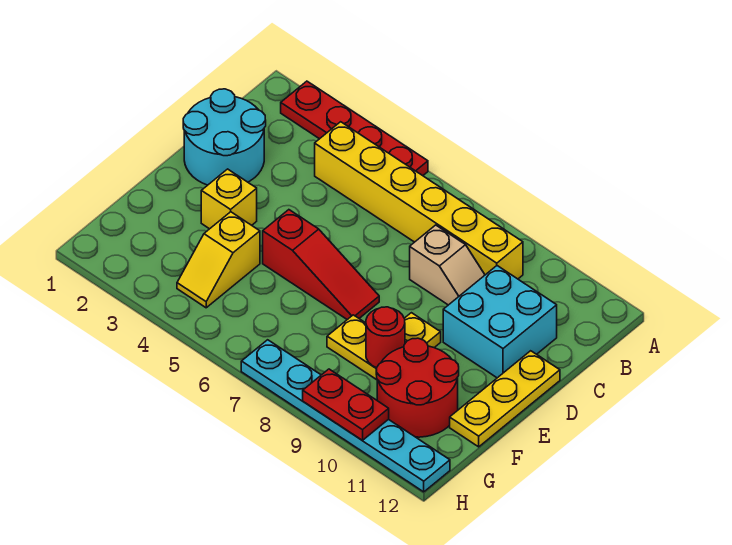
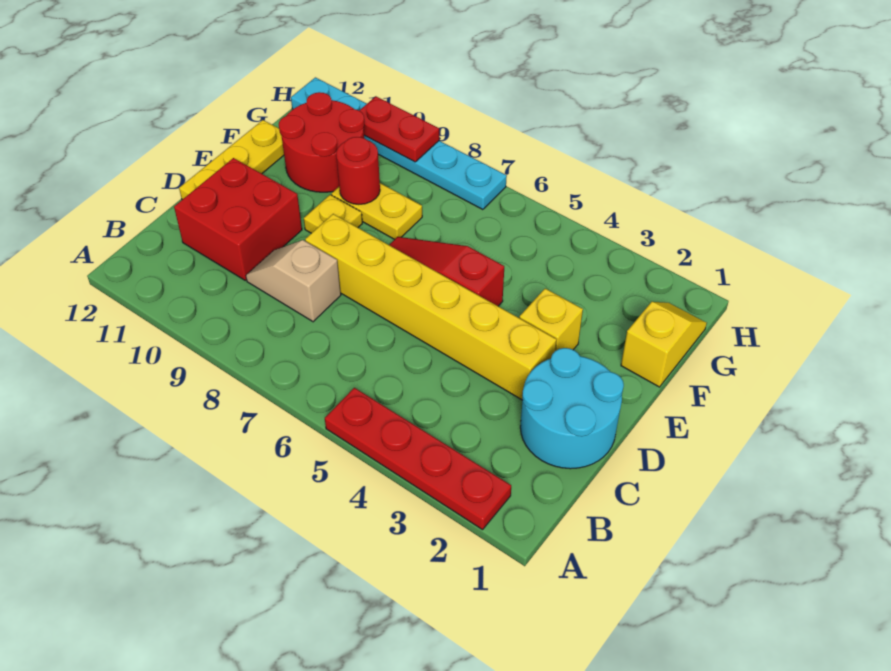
yellow 1x6 brick [315,122,523,279] -> yellow 1x6 brick moved to [305,214,556,400]
cyan 2x2 brick [443,266,557,378] -> red 2x2 brick [174,158,302,280]
yellow 1x2 slope [177,212,260,308] -> yellow 1x2 slope moved to [621,302,707,387]

